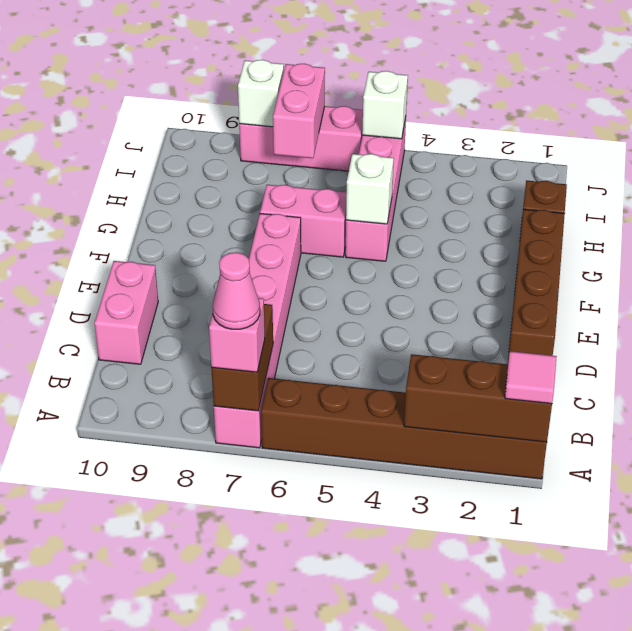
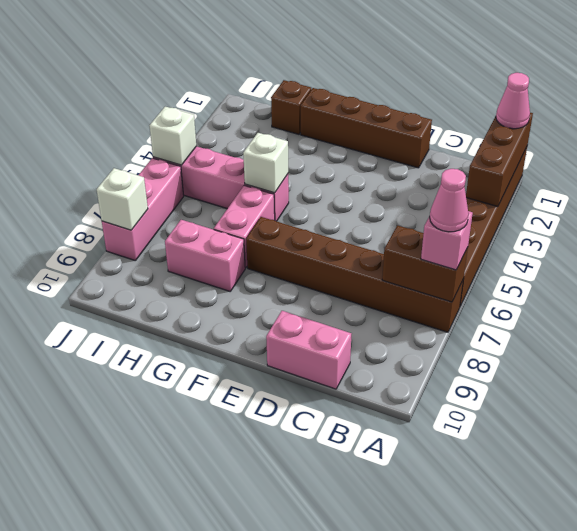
pink 1x1 tile [505,351,557,404] -> pink 1x1 cone [496,73,530,129]
pink 1x6 brick [214,214,301,448] -> brown 1x6 brick [246,217,463,332]
pink 1x2 brick [273,64,325,158] -> pink 1x2 brick moved to [165,220,245,291]

